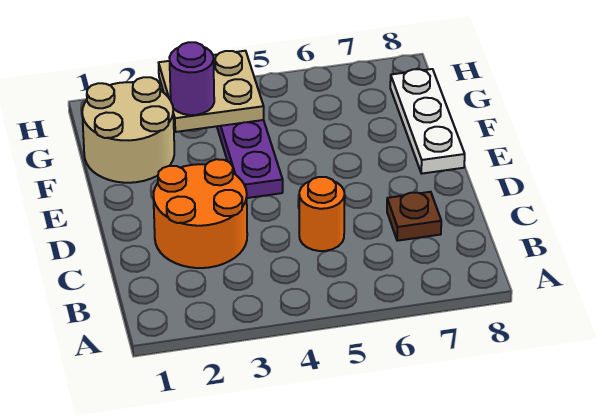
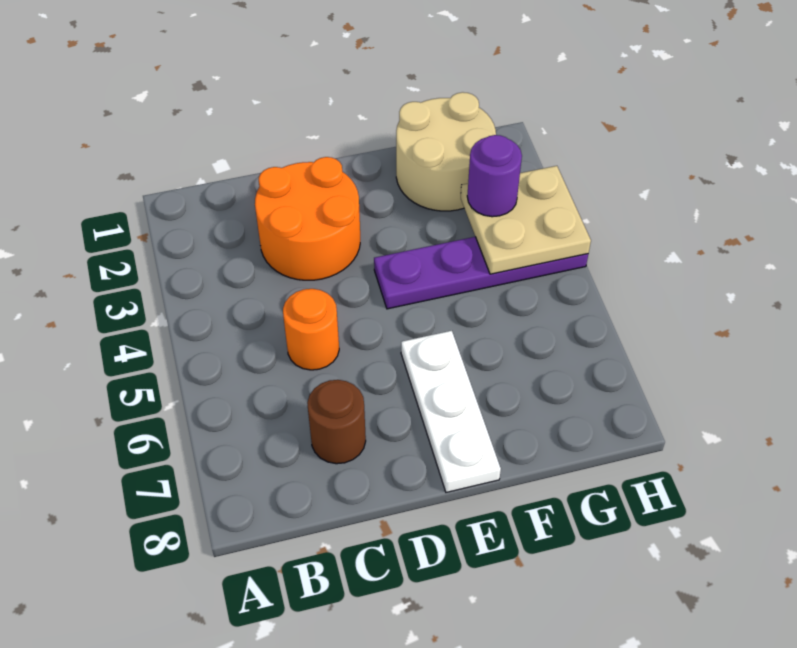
brown 1x1 plate [387,192,441,241] -> brown 1x1 round brick [307,380,366,464]
white 1x3 plate [390,69,465,174] -> white 1x3 plate turned to [401,331,501,492]

